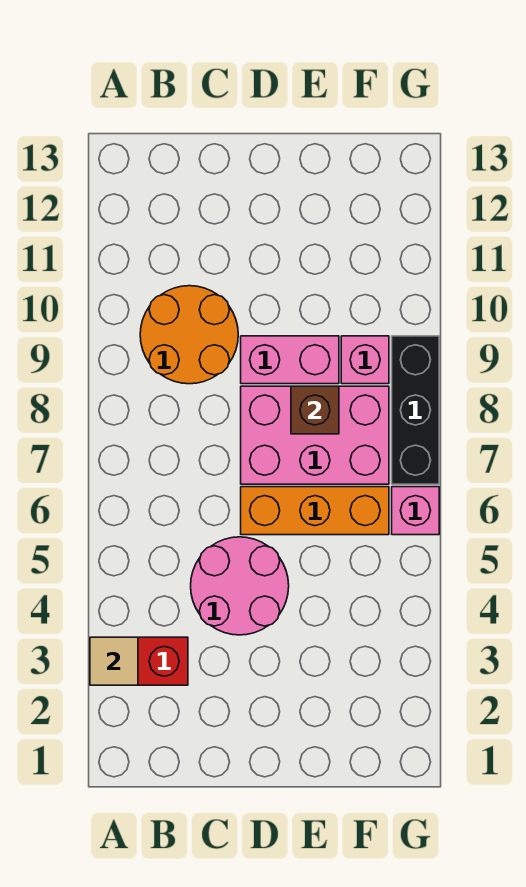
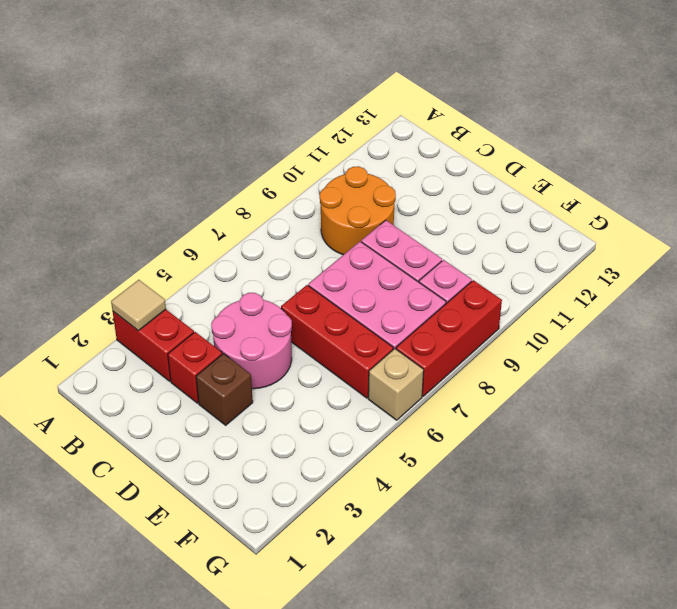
none -> red 1x1 brick [168,332,222,403]
orange 1x3 brick [241,487,389,535] -> red 1x3 brick [281,285,393,398]
brown 1x1 brick [291,386,339,434] -> brown 1x1 brick moved to [196,354,253,425]
pink 1x1 brick [392,487,439,535] -> tan 1x1 brick [368,349,424,420]
black 1x3 brick [392,336,439,484] -> red 1x3 brick [396,280,502,396]

